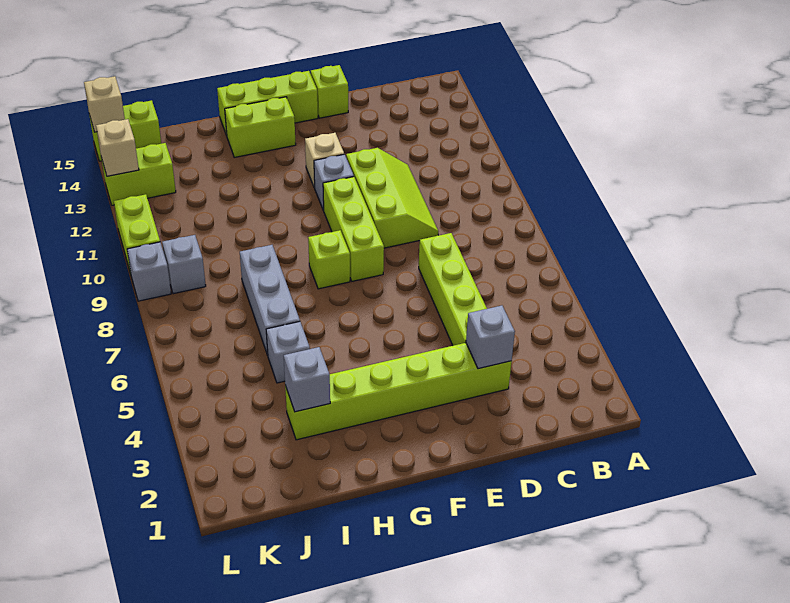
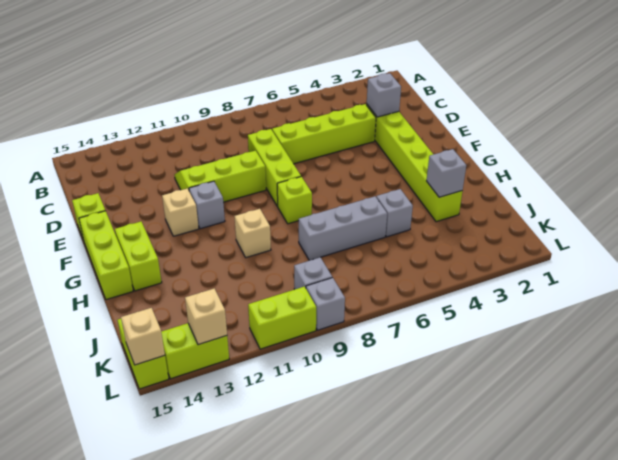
lime 1x3 brick [323,177,384,281] -> lime 1x3 brick turned to [248,129,301,206]
none -> tan 1x1 brick [235,209,271,258]
lime 1x2 brick [102,143,176,205] -> lime 1x2 brick turned to [161,323,229,379]

